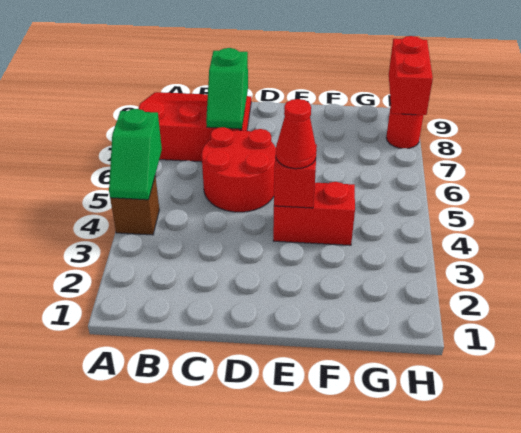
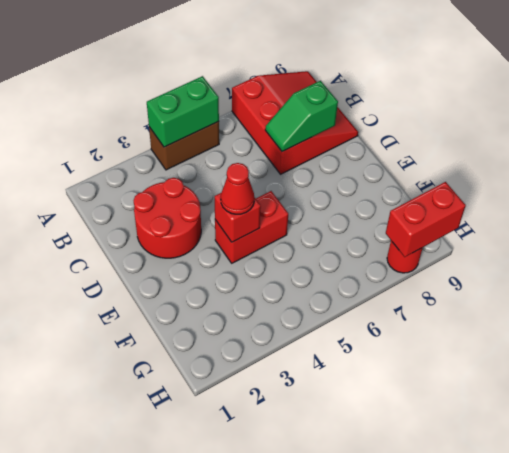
brown 1x1 brick [110,176,159,235] -> brown 1x2 brick [149,122,219,170]
green 1x2 slope [109,109,162,200] -> green 1x2 brick [147,76,219,147]
red 2x2 round brick [202,127,276,212] -> red 2x2 round brick moved to [134,178,201,258]
red 1x2 brick [273,182,355,245] -> red 1x2 brick turned to [215,191,288,263]

